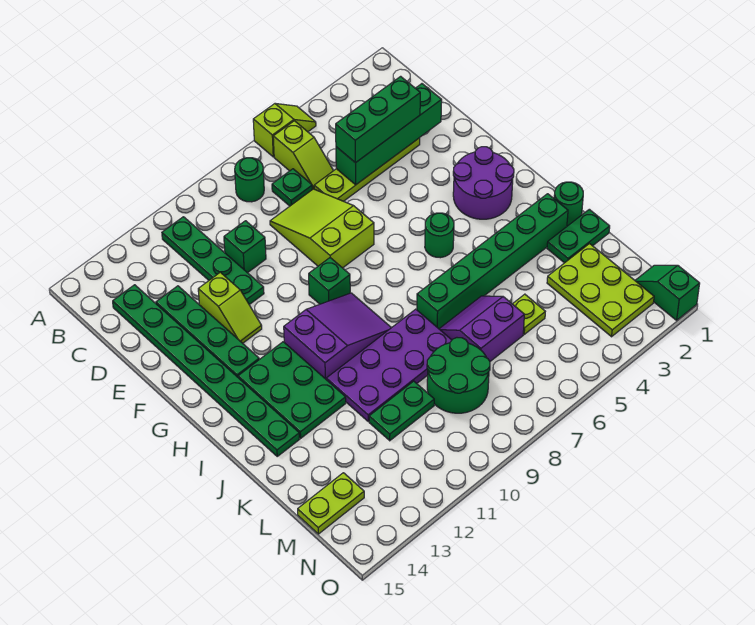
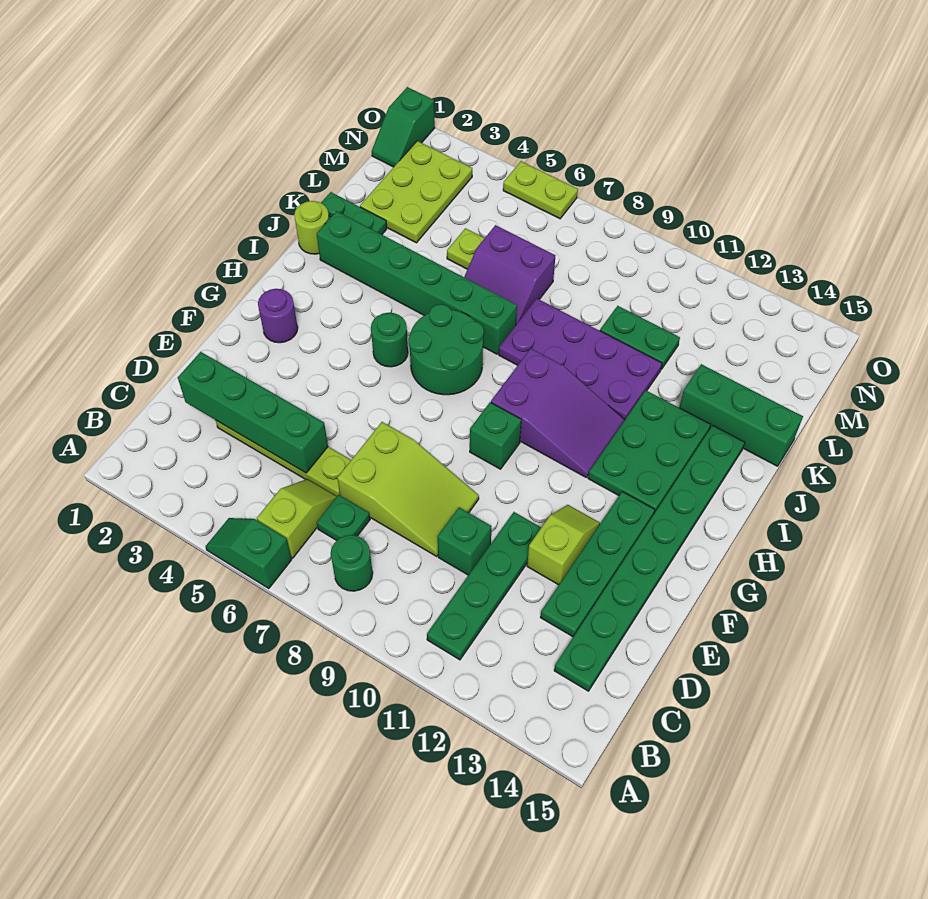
lime 1x2 slope [253,103,316,157] -> green 1x2 slope [206,518,292,588]
green 1x3 brick [336,76,420,163] -> green 1x3 brick moved to [679,364,803,466]
lime 2x3 slope [270,189,374,268] -> lime 2x3 slope turned to [337,422,479,556]
purple 2x2 round brick [453,147,514,219] -> purple 1x1 round brick [258,289,298,343]
purple 2x3 slope [284,293,391,379] -> purple 2x3 slope turned to [491,349,625,477]
green 1x1 round brick [554,182,583,226] -> lime 1x1 round brick [294,201,329,254]
green 2x2 round brick [427,338,490,413] -> green 2x2 round brick moved to [408,304,484,395]
lime 1x2 plate [298,473,364,534] -> lime 1x2 plate moved to [503,161,578,219]

